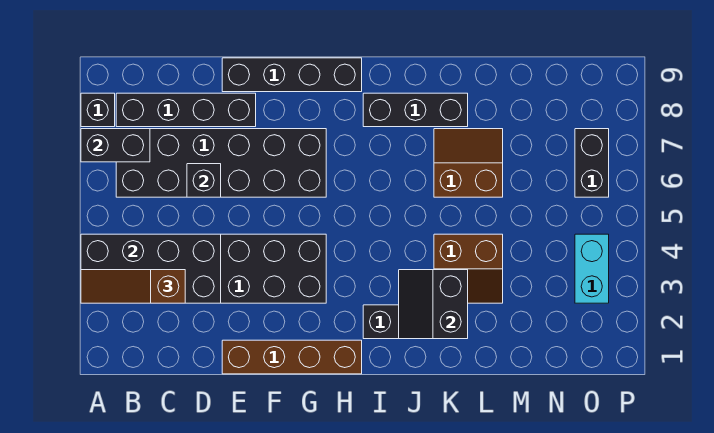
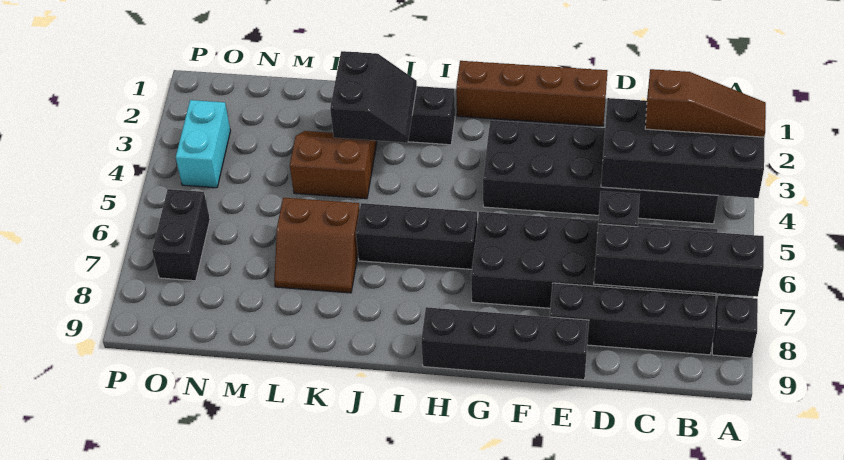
black 1x2 brick [81,129,150,162] -> black 1x4 brick [594,224,764,297]
black 1x3 brick [363,93,468,127] -> black 1x3 brick moved to [356,203,477,269]

